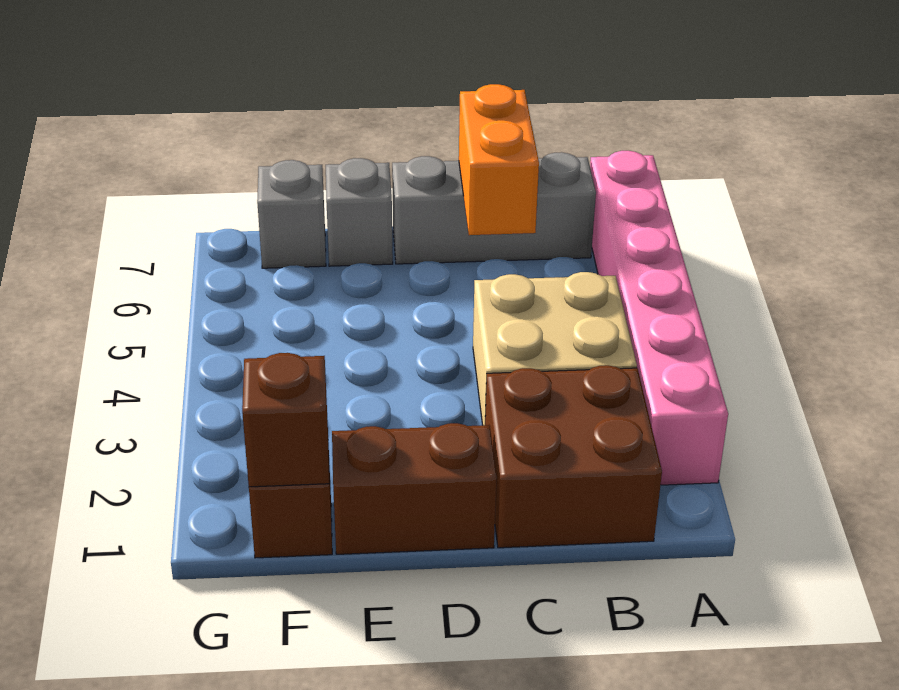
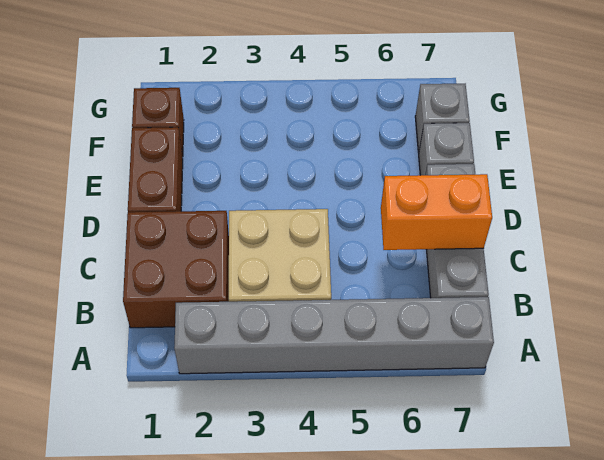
pink 1x6 brick [590,151,728,485] -> grey 1x6 brick [174,297,494,374]
brown 1x1 brick [242,353,329,487] -> none

